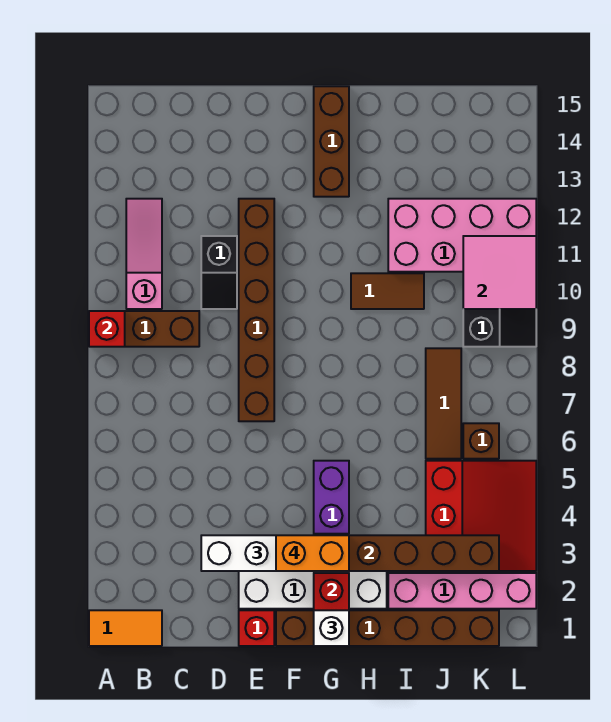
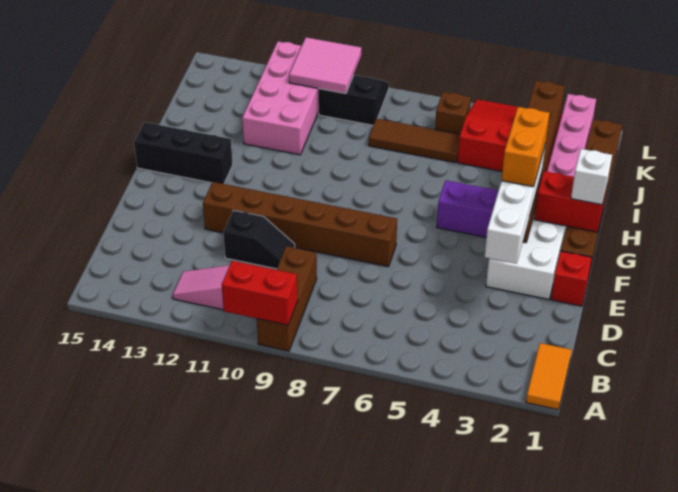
red 1x1 brick [89,311,125,347] -> red 1x2 brick [222,261,298,325]
brown 1x3 brick [314,86,349,197] -> black 1x3 brick [134,122,233,184]
brown 1x2 tile [351,273,424,309] -> none

